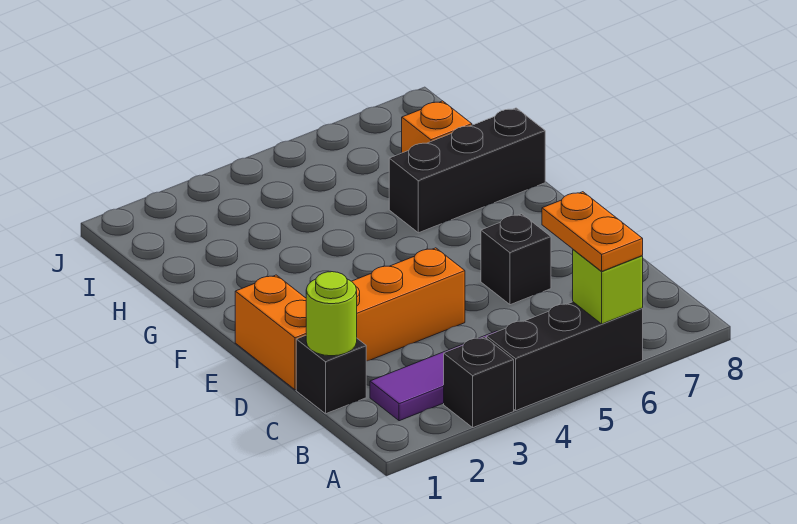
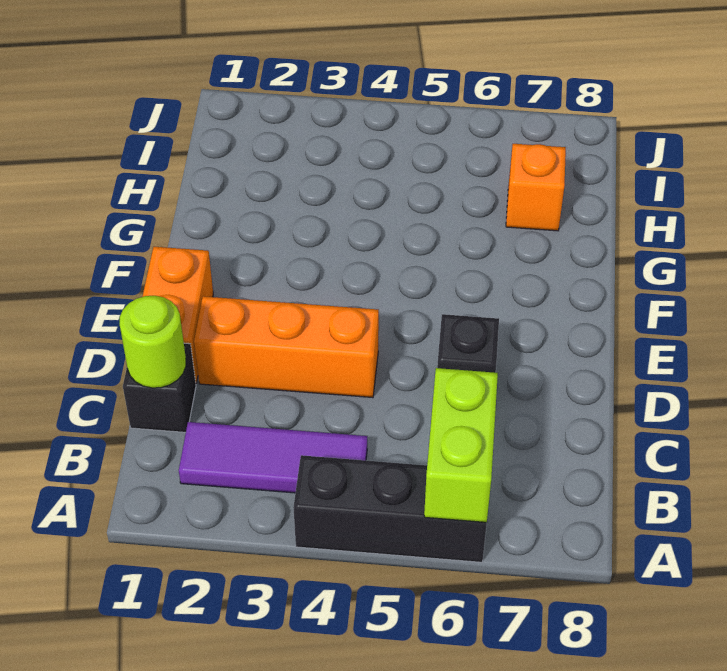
black 1x1 brick [444,337,514,427] -> none
lime 1x1 brick [573,250,643,324] -> lime 1x2 brick [424,368,498,522]
orange 1x2 plate [542,192,643,271] -> none
black 1x3 brick [389,108,545,233] -> none

